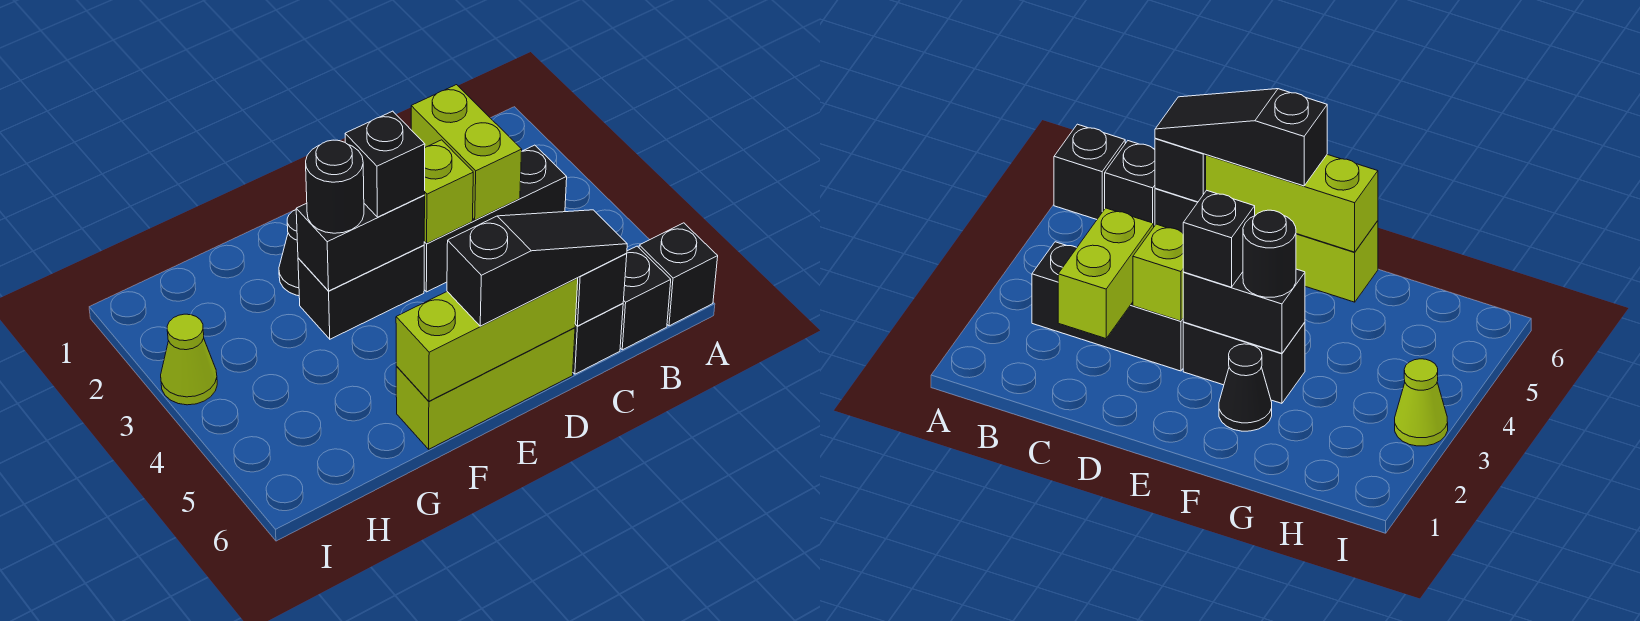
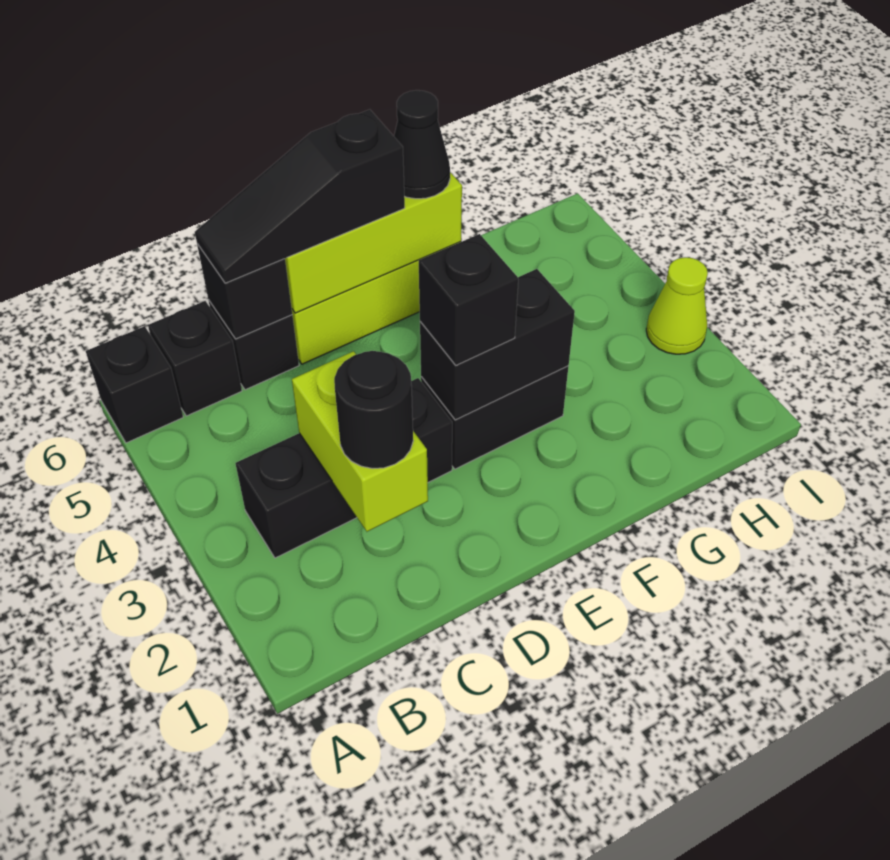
lime 1x1 brick [424,140,473,243] -> none
black 1x1 cone [279,210,299,296] -> black 1x1 cone moved to [394,90,450,199]
black 1x1 round brick [306,140,364,233] -> black 1x1 round brick moved to [334,351,413,469]

